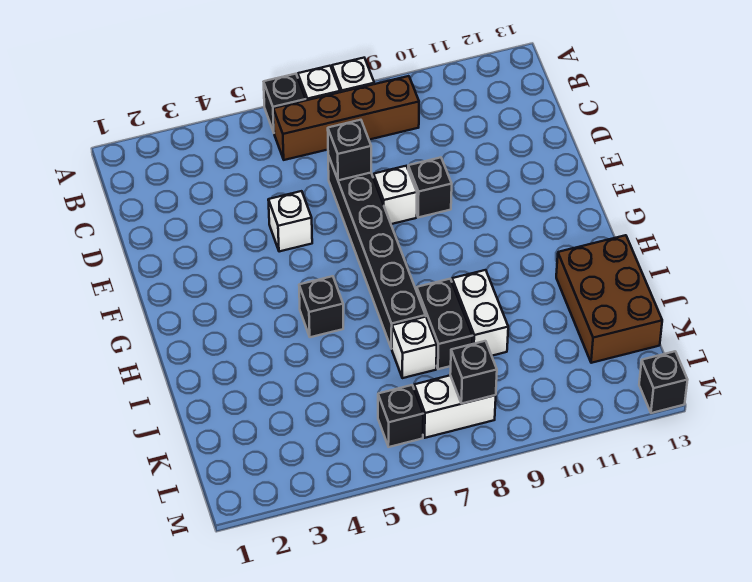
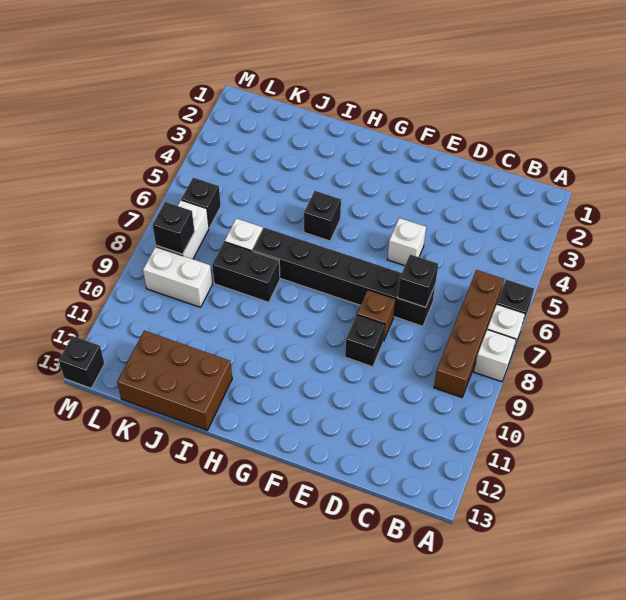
white 1x1 brick [373,166,417,224] -> brown 1x1 brick [357,290,396,341]
white 1x2 brick [452,270,508,356] -> white 1x2 brick moved to [143,247,212,307]

